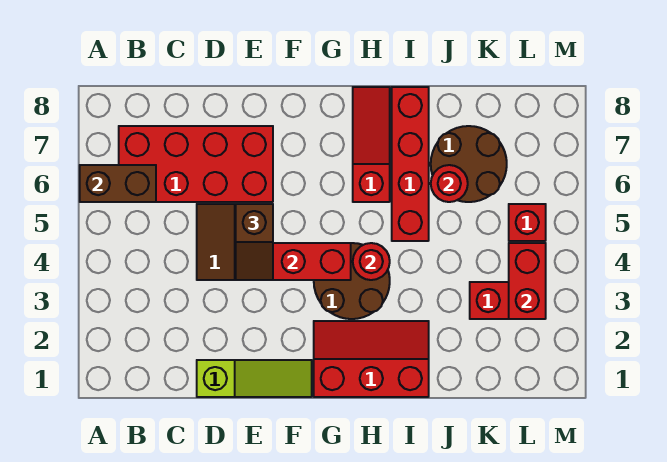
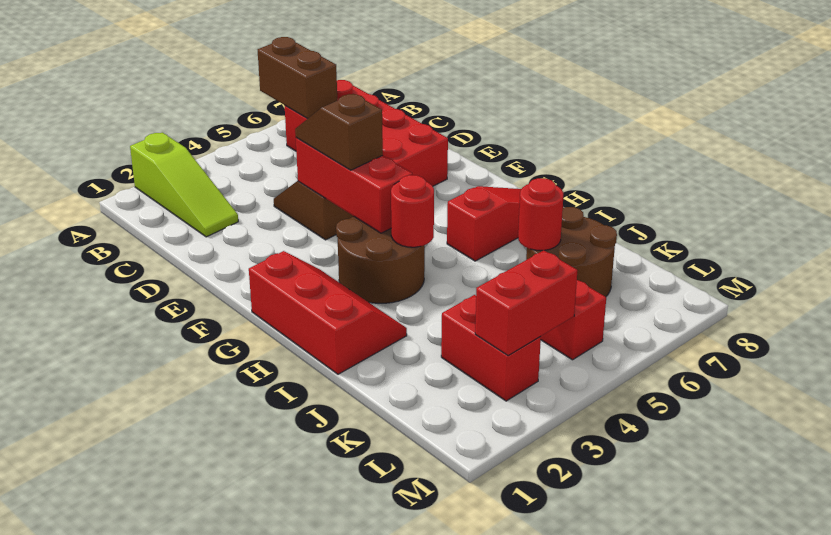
lime 1x3 slope [197,360,312,397] -> lime 1x3 slope moved to [130,132,238,237]
brown 1x2 slope [236,204,273,280] -> brown 1x2 slope turned to [295,94,383,170]
red 1x4 brick [392,87,429,241] -> none

